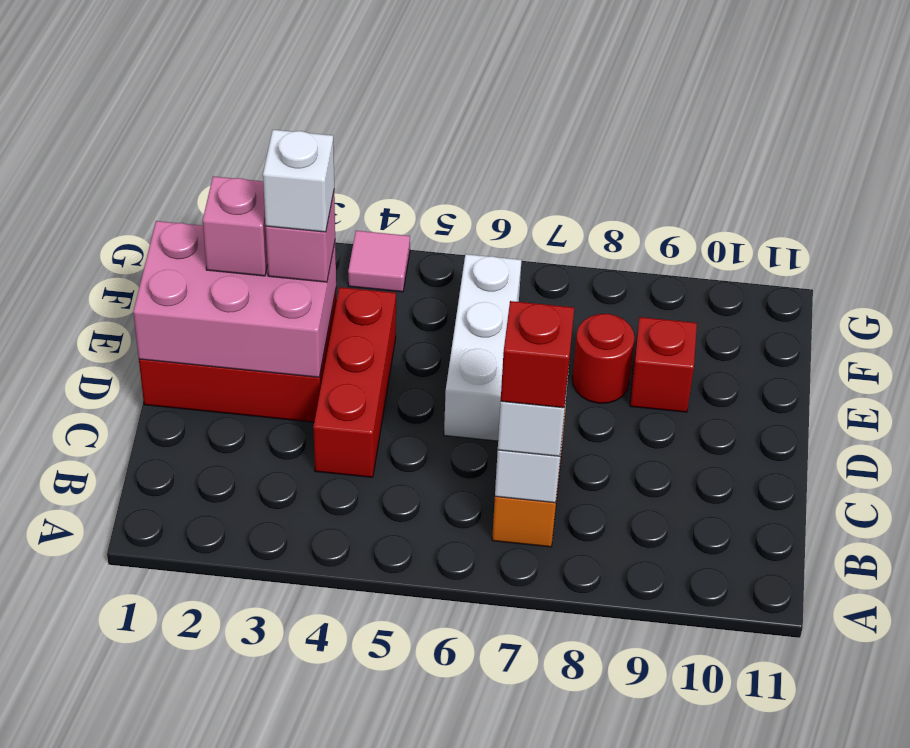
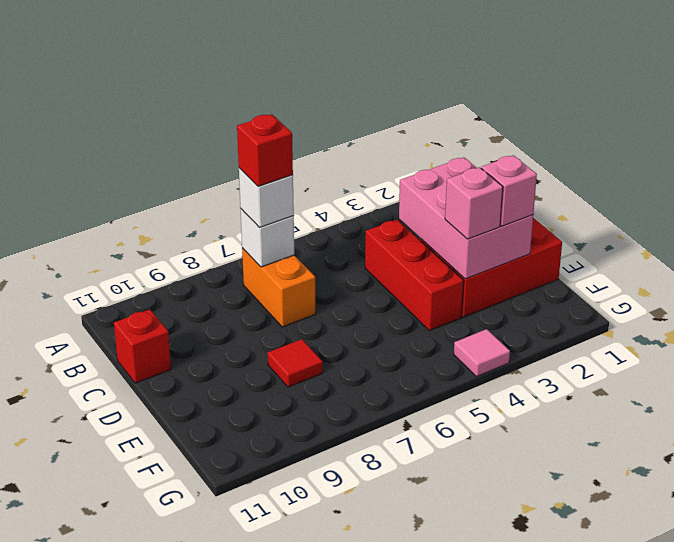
pink 2x3 brick [133,221,336,377] -> pink 2x3 brick turned to [399,157,533,279]
white 1x3 brick [444,254,522,441] -> none
white 1x1 brick [263,130,334,232] -> none
red 1x1 round brick [572,314,634,403] -> red 1x1 tile [268,339,323,387]
red 1x1 brick [630,317,697,412] -> red 1x1 brick moved to [114,309,171,383]

